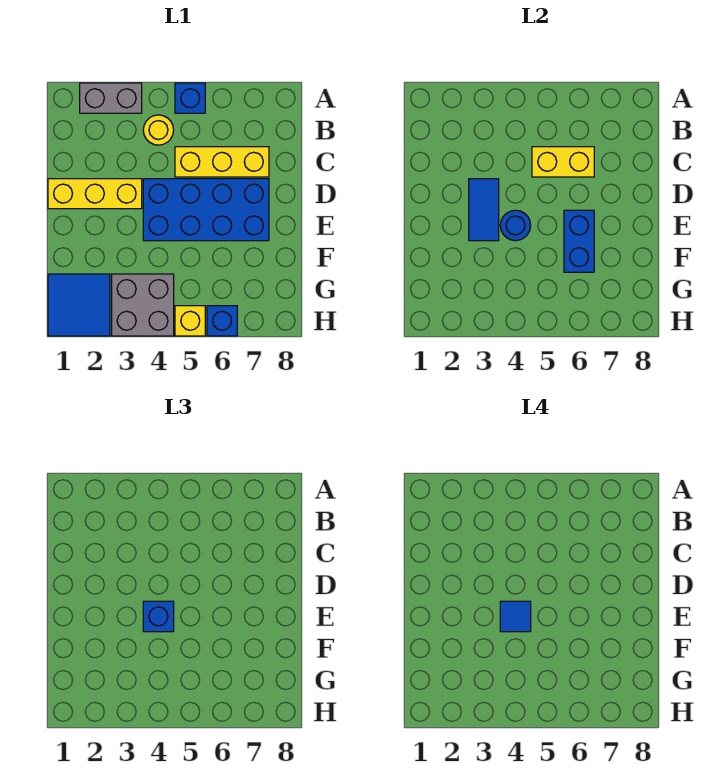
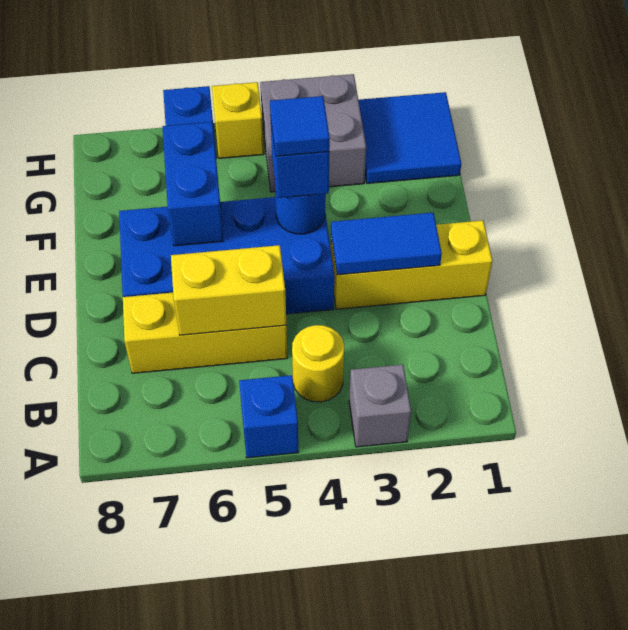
grey 1x2 brick [80,83,142,113] -> grey 1x1 brick [349,365,411,447]
blue 1x2 tile [469,179,499,241] -> blue 1x2 tile turned to [331,213,442,275]

